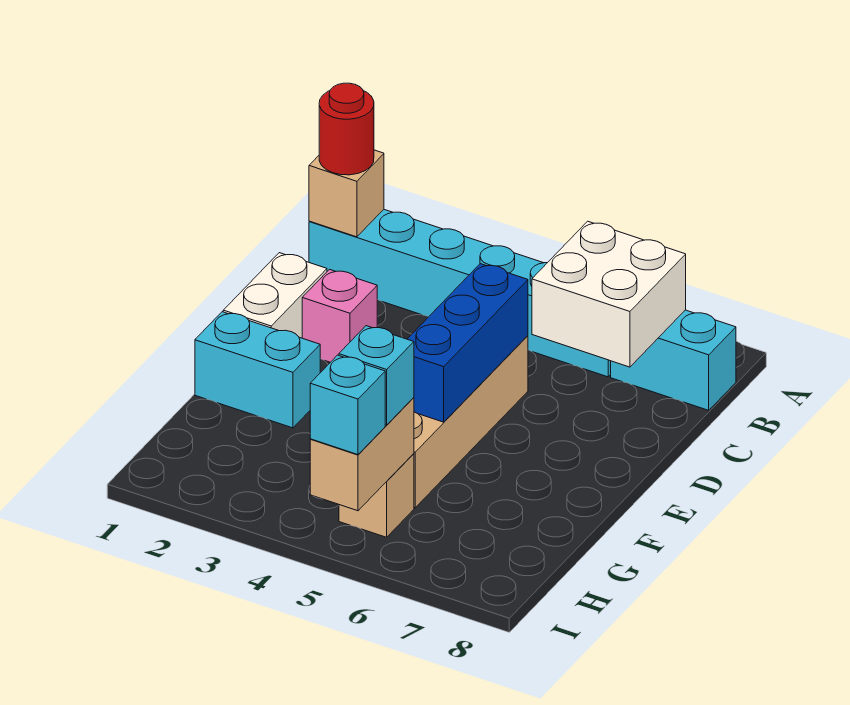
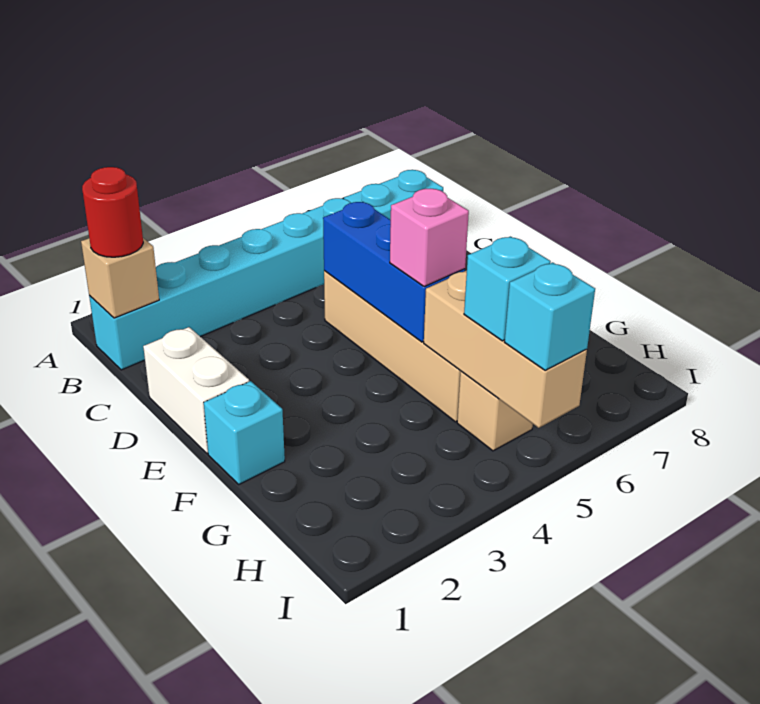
white 2x2 brick [532,221,686,367] -> none
pink 1x1 brick [302,269,377,362] -> pink 1x1 brick moved to [390,189,469,287]
cyan 1x2 brick [195,312,320,428] -> cyan 1x1 brick [204,381,285,484]
tan 1x2 brick [310,398,414,511] -> tan 1x3 brick [424,271,587,428]

